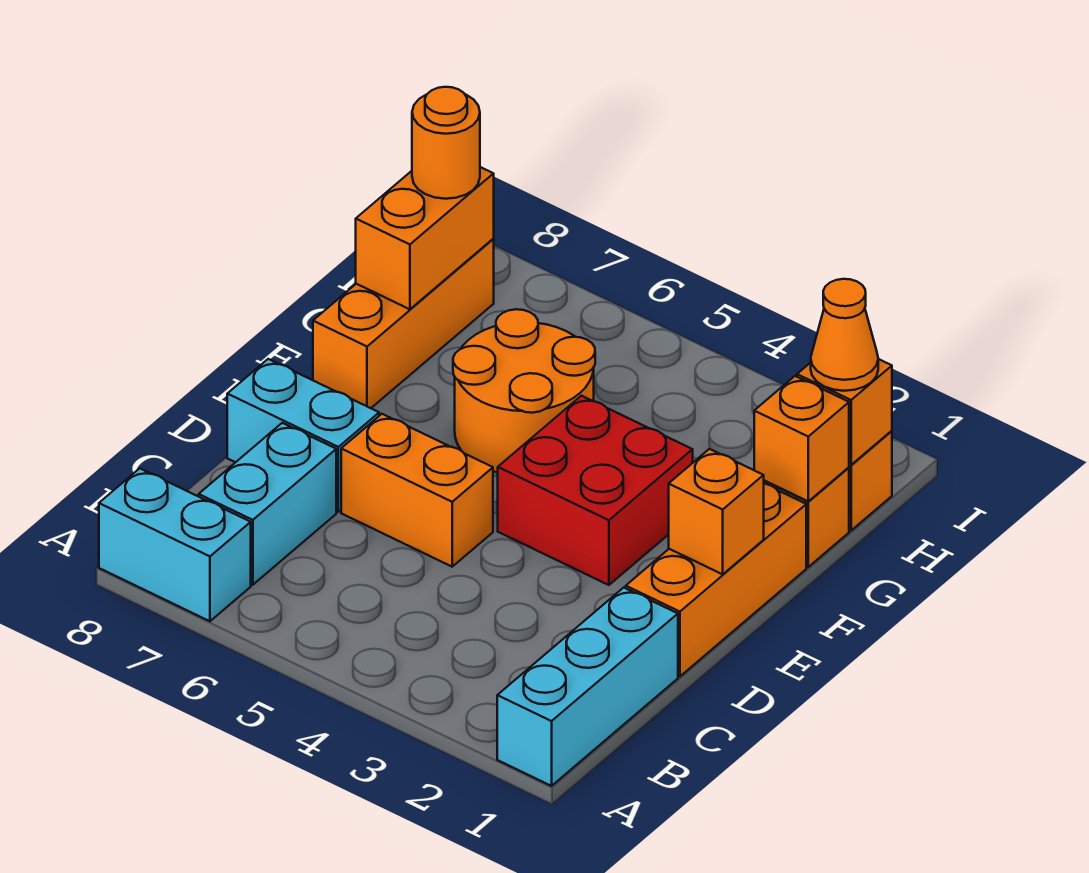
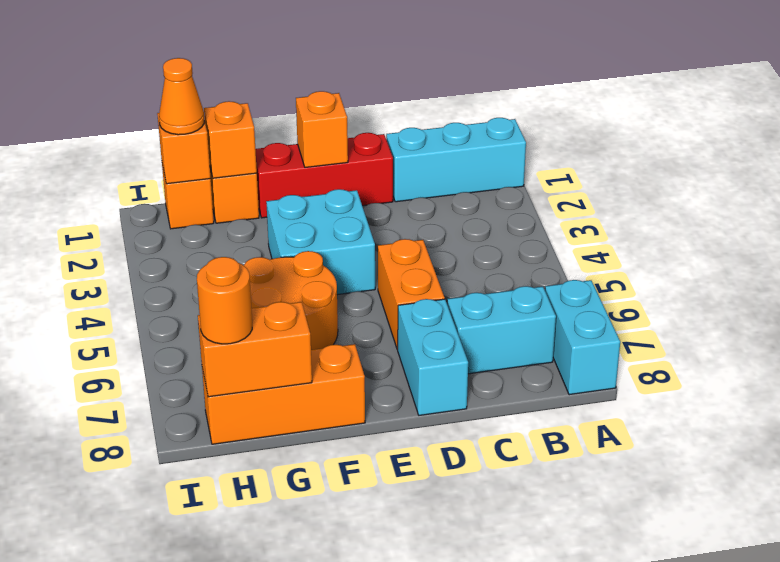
orange 1x3 brick [626,484,806,676] -> red 1x3 brick [255,133,393,218]
red 2x2 brick [498,396,693,585] -> cyan 2x2 brick [266,189,375,295]

